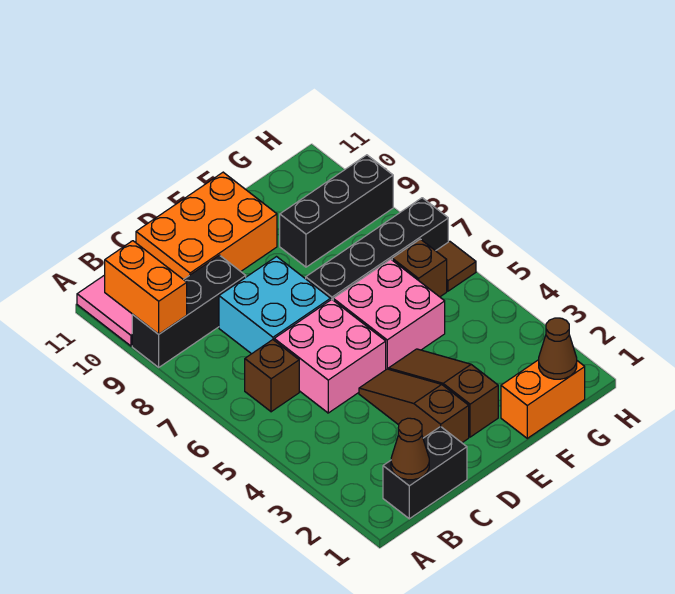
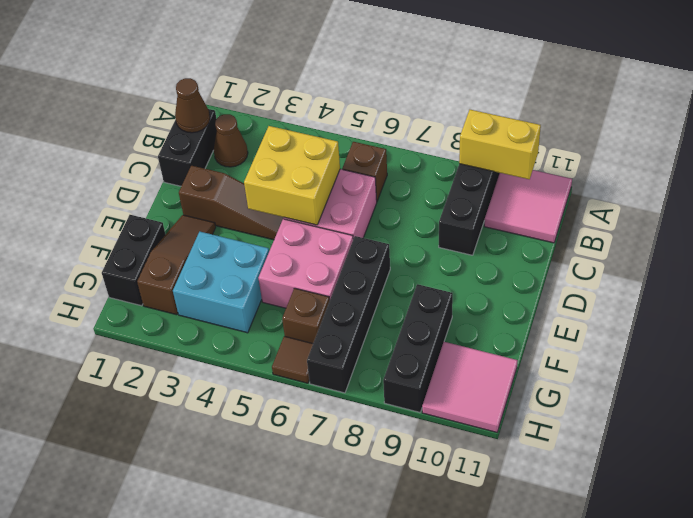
orange 1x2 brick [105,241,187,334] -> yellow 1x2 brick [459,110,541,179]
none -> yellow 2x2 brick [244,126,340,225]
cyan 2x2 brick [219,257,331,354] -> cyan 2x2 brick moved to [173,232,269,333]
orange 2x3 brick [136,172,277,280] -> none
brown 1x3 slope [389,349,498,437] -> brown 1x3 slope turned to [137,215,216,315]
orange 1x2 brick [501,360,585,438] -> black 1x2 brick [102,215,166,306]
brown 1x1 cone [539,318,577,379] -> brown 1x1 cone moved to [214,114,248,167]
none -> pink 2x2 tile [422,342,518,432]

